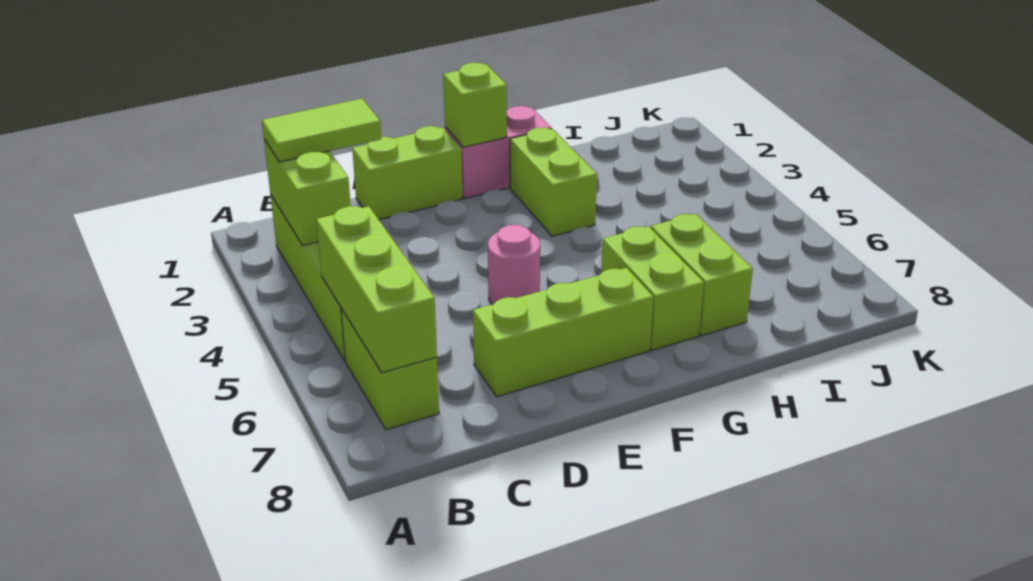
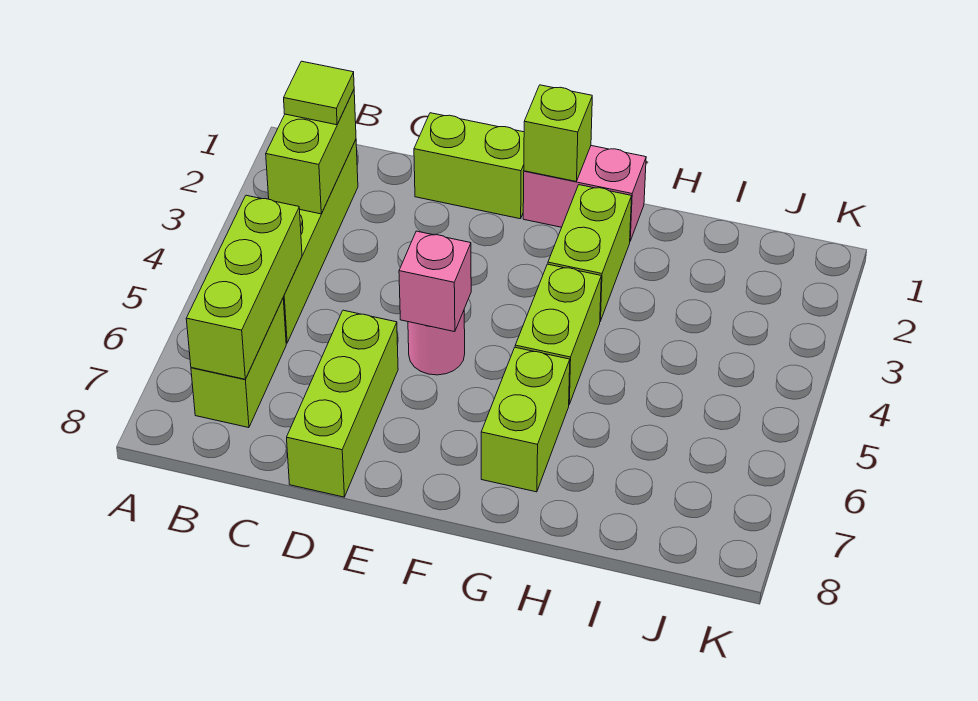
lime 1x2 tile [262,98,381,162] -> lime 1x1 tile [284,61,354,125]
lime 1x3 brick [473,268,653,397] -> lime 1x3 brick turned to [287,310,398,497]
none -> pink 1x1 brick [399,231,471,332]
lime 1x2 brick [651,214,753,336] -> lime 1x2 brick moved to [515,264,601,404]

